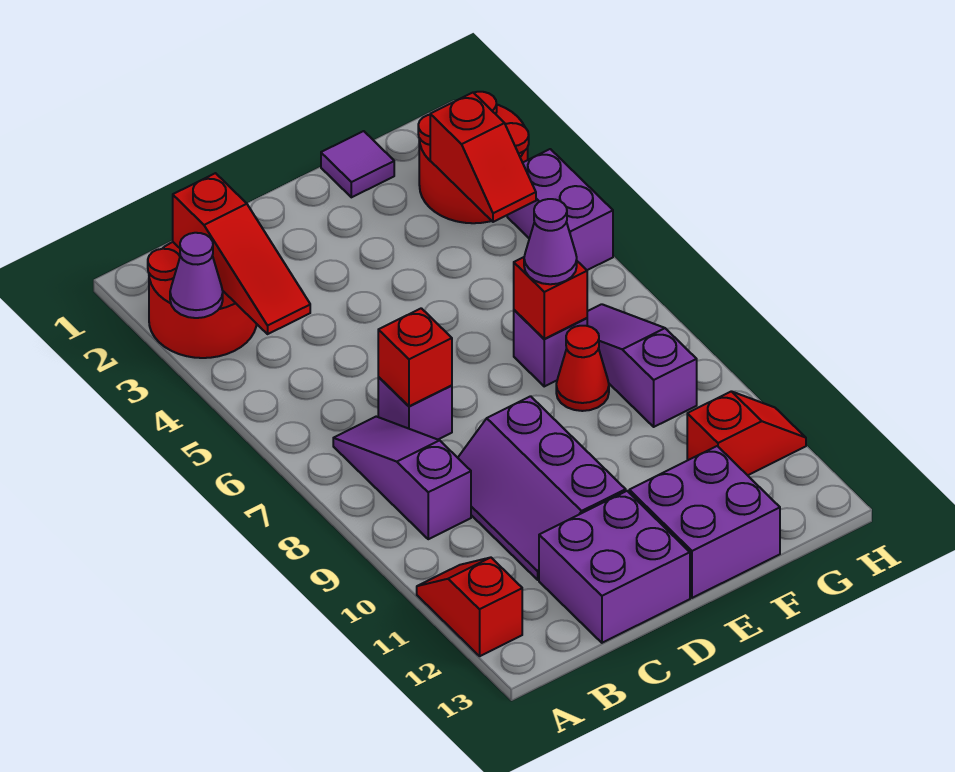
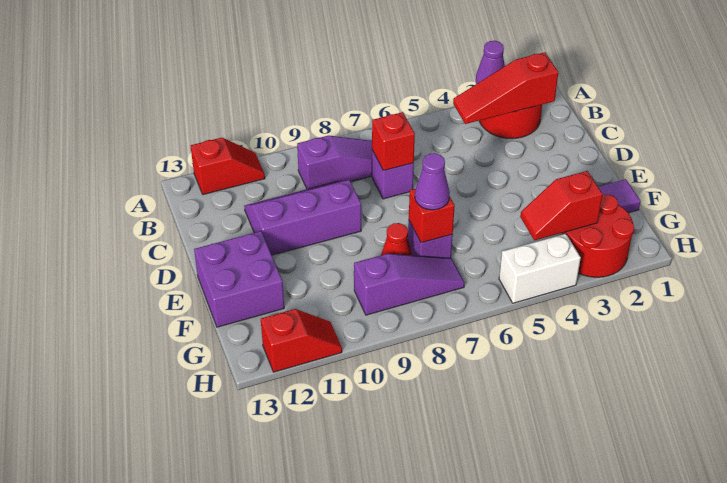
purple 2x2 brick [539,491,690,643] -> none
red 1x2 slope [687,391,806,475] -> red 1x2 slope turned to [261,309,342,372]
purple 1x2 brick [507,149,613,270] -> white 1x2 brick [499,234,581,303]

